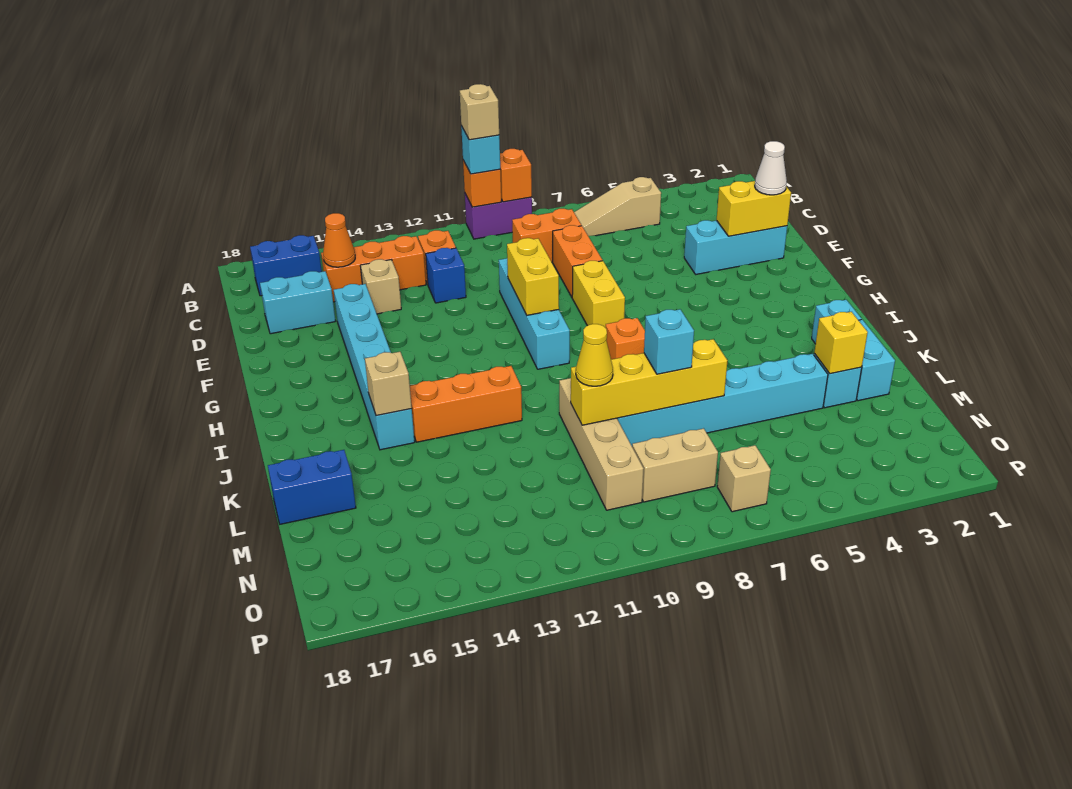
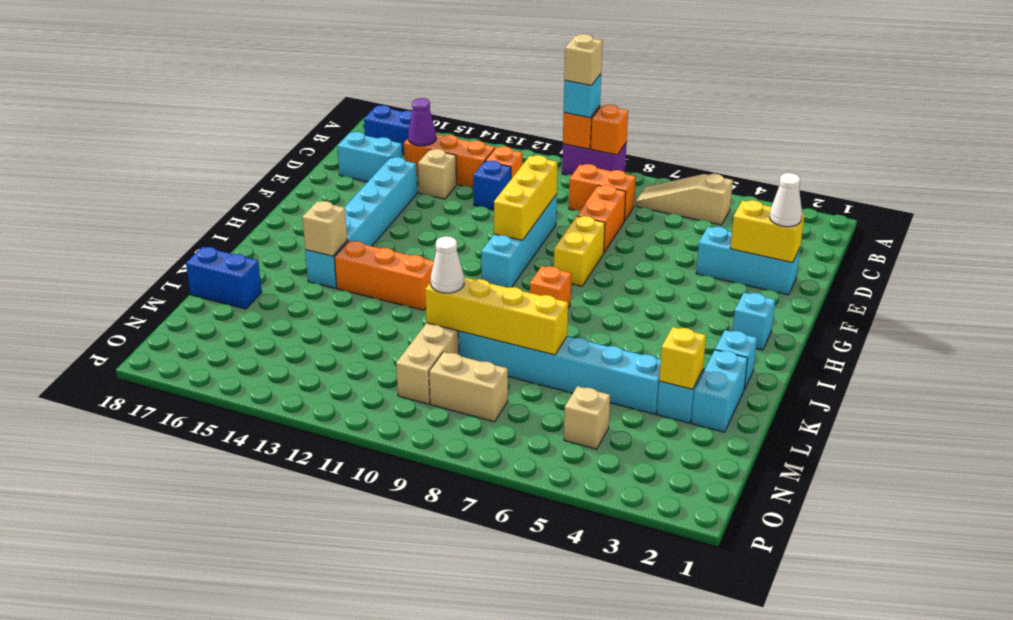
orange 1x1 cone [323,213,355,267] -> purple 1x1 cone [408,98,436,146]
yellow 1x2 brick [507,238,559,315] -> yellow 1x3 brick [494,155,557,240]
cyan 1x1 brick [644,309,694,374] -> cyan 1x1 brick moved to [733,292,775,350]
yellow 1x1 cone [576,324,613,386] -> white 1x1 cone [431,236,464,293]
tan 1x1 brick [717,445,771,512] -> tan 1x1 brick moved to [564,386,610,449]

